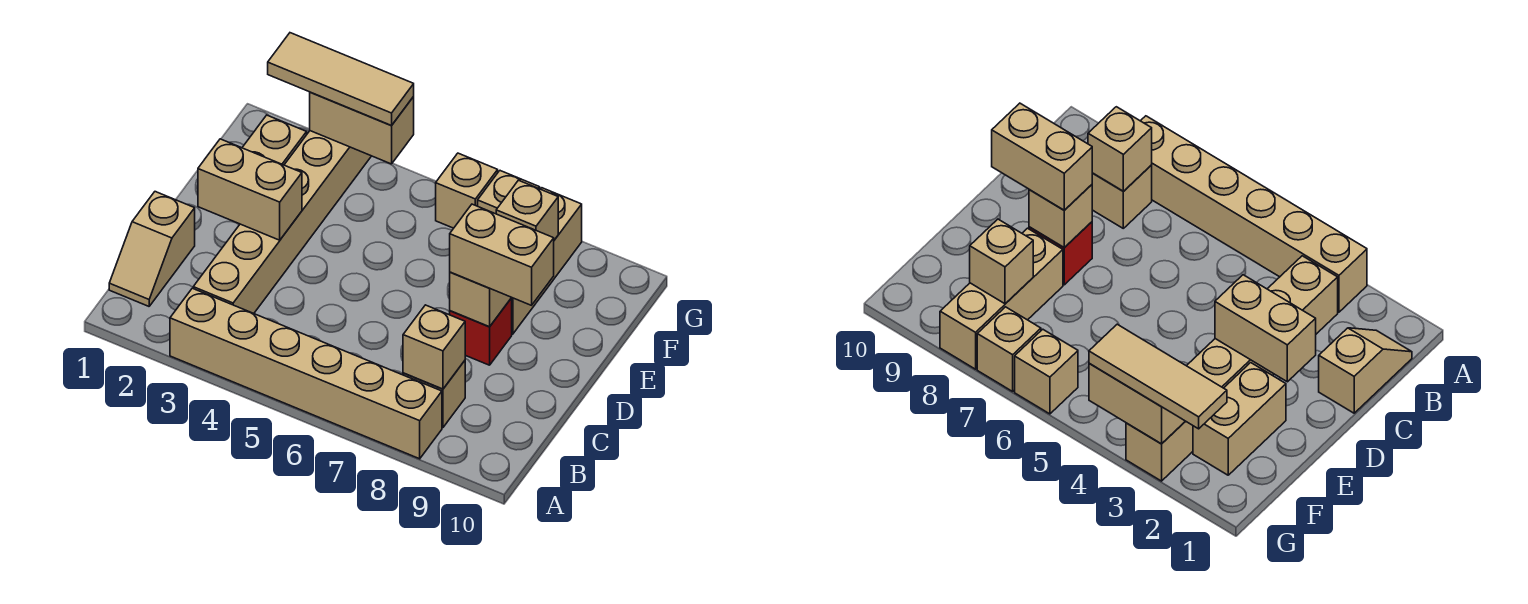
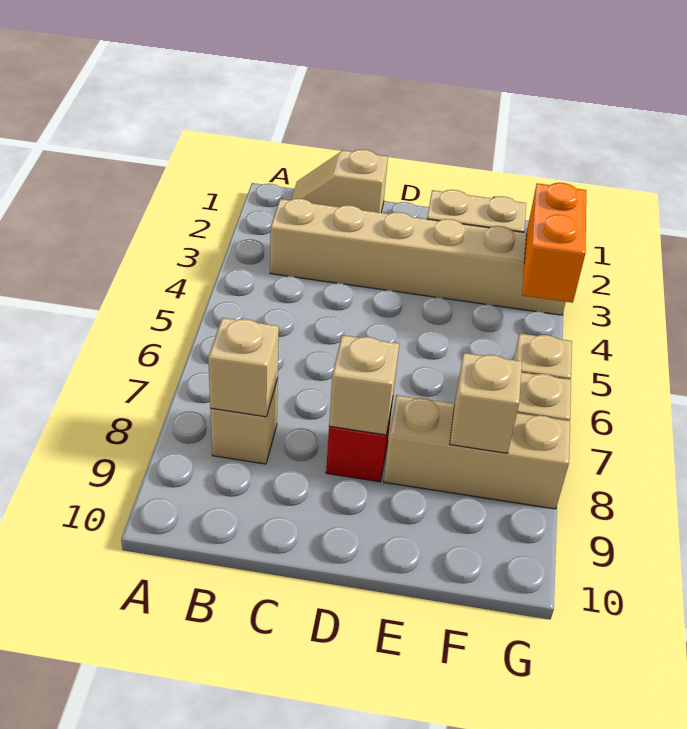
tan 1x6 brick [170,288,442,459] -> none
tan 1x2 brick [198,139,302,240] -> none
tan 1x2 brick [450,204,554,305] -> none
tan 1x3 tile [268,33,414,125] -> none
tan 1x2 brick [310,92,414,164] -> orange 1x2 brick [522,183,586,303]

